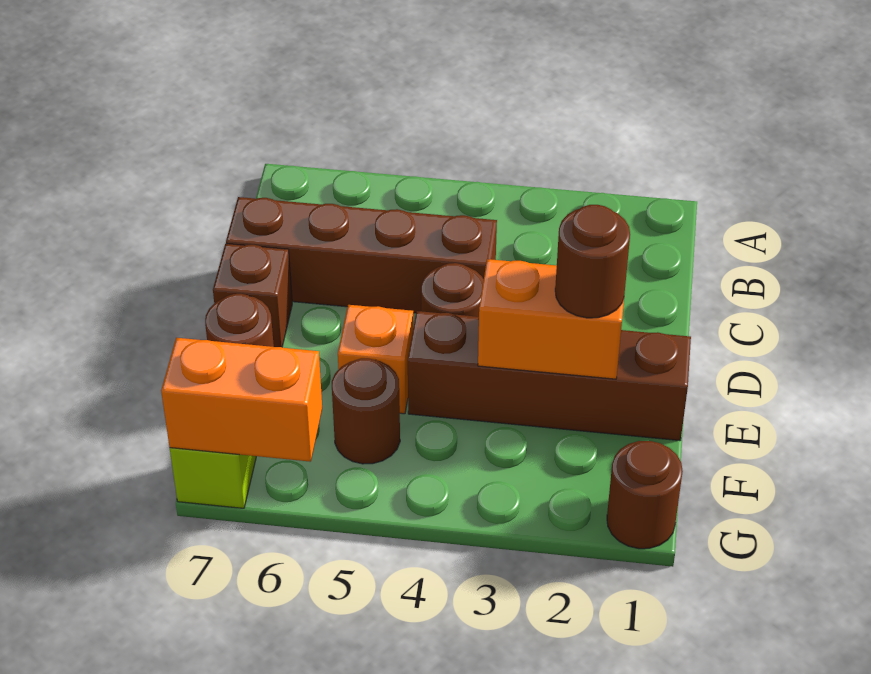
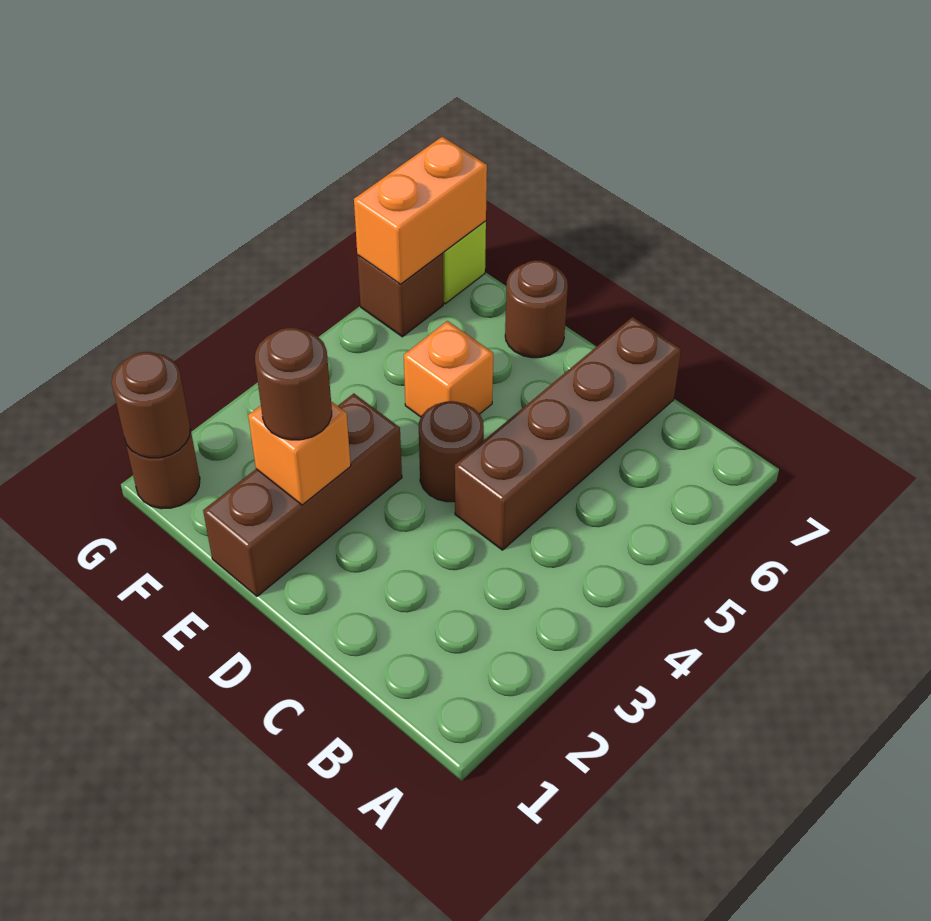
brown 1x1 brick [213,244,292,347] -> brown 1x1 brick moved to [357,253,443,337]
brown 1x4 brick [408,311,691,441] -> brown 1x3 brick [203,394,402,596]
orange 1x2 brick [478,259,624,379] -> orange 1x1 brick [248,402,351,505]
brown 1x1 round brick [332,358,400,464] -> brown 1x1 round brick moved to [112,352,190,458]

